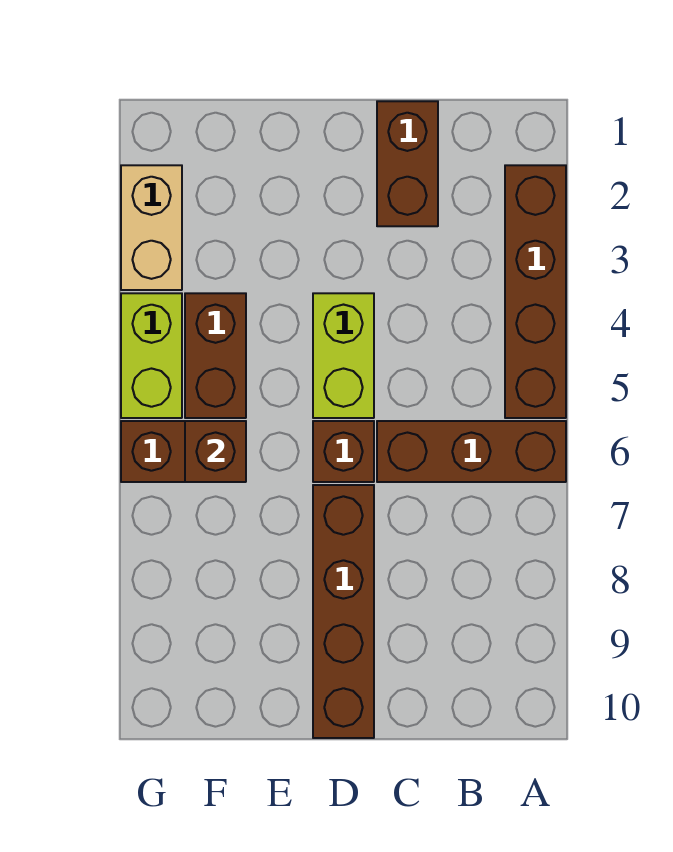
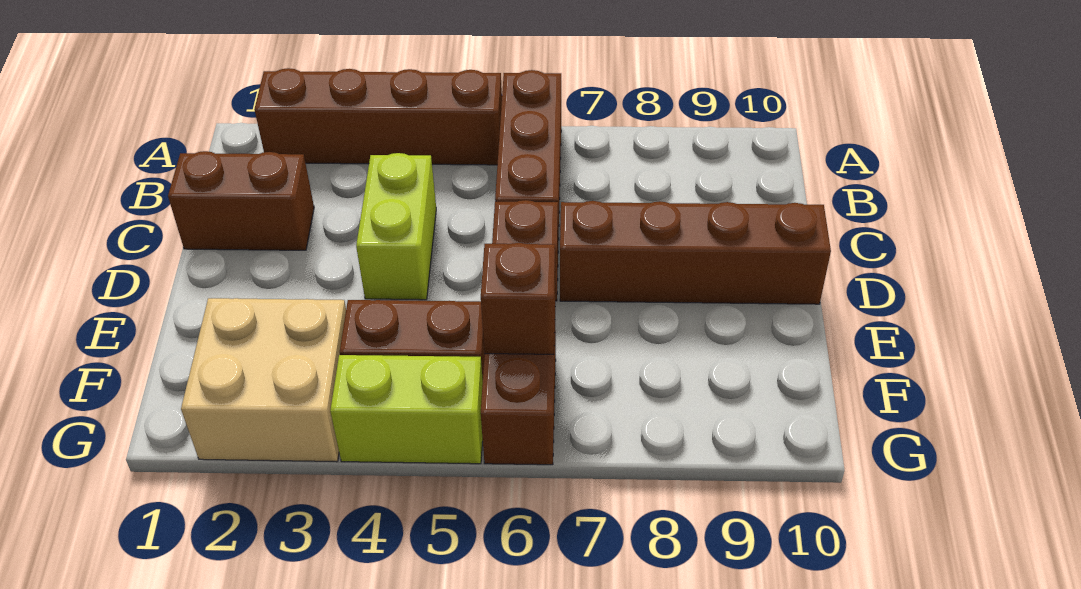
lime 1x2 brick [313,293,374,418] -> lime 1x2 brick turned to [356,153,436,300]
tan 1x2 brick [121,165,182,290] -> tan 2x2 brick [181,298,346,462]

